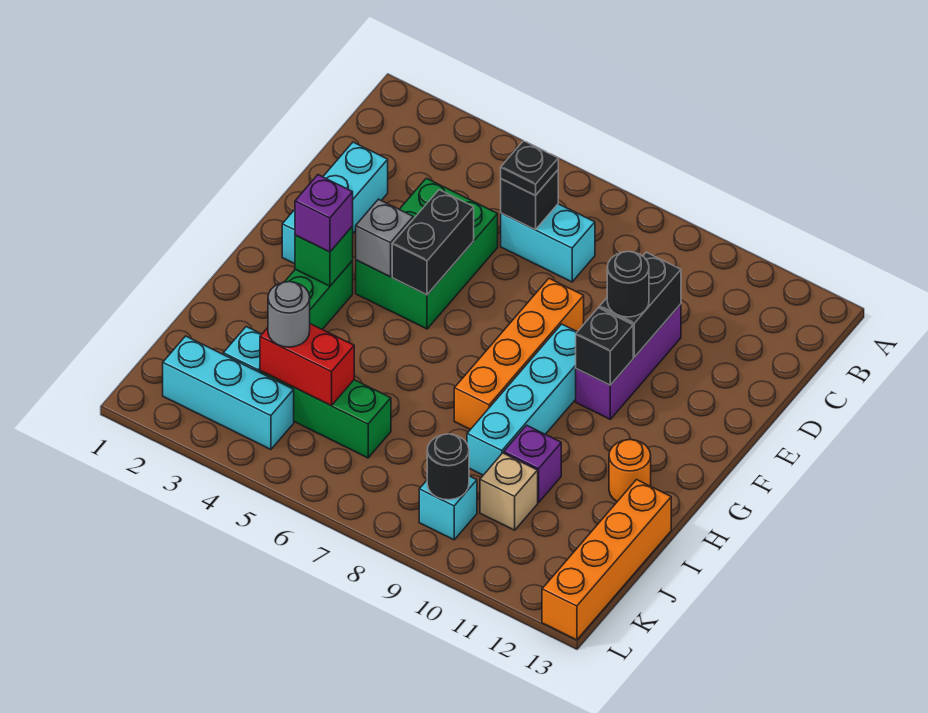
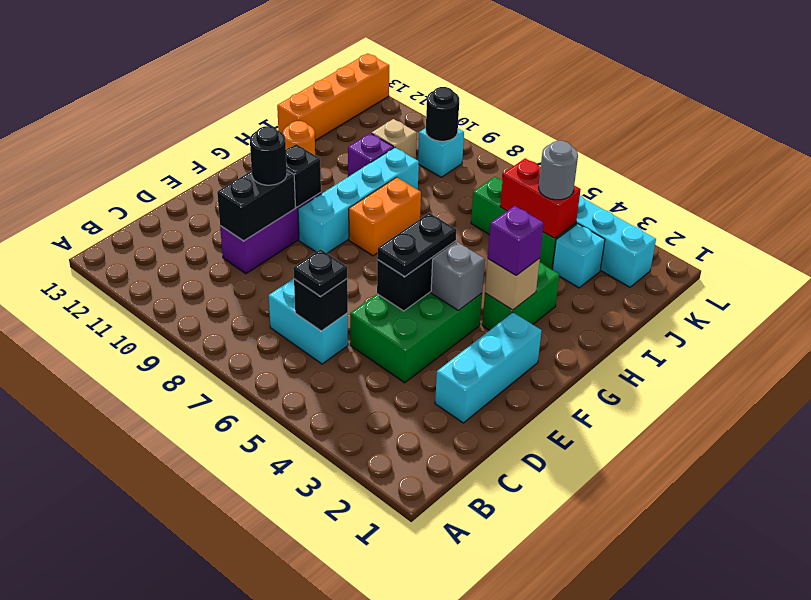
none -> black 1x2 plate [377,213,456,277]
orange 1x4 brick [454,278,584,430] -> orange 1x2 brick [349,177,421,256]
green 1x1 brick [295,226,353,286] -> tan 1x1 brick [485,258,540,310]

